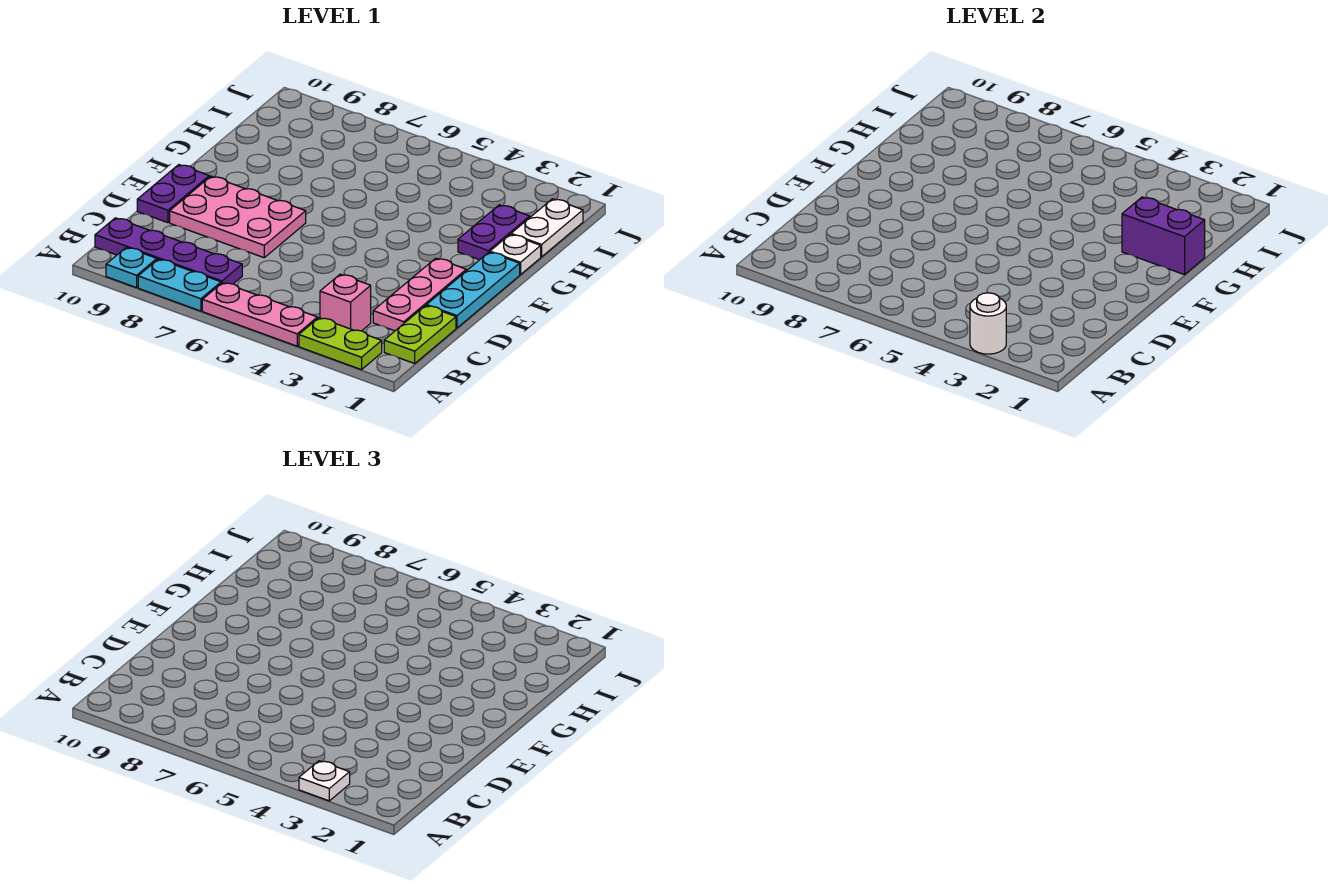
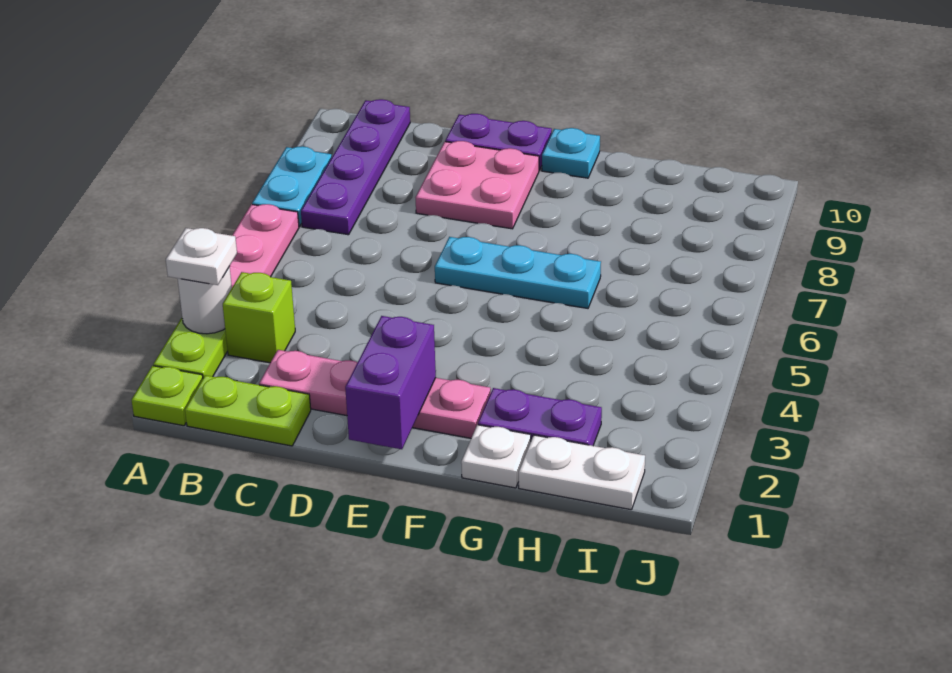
none -> lime 1x1 plate [132,366,203,426]
cyan 1x1 plate [106,247,157,288] -> cyan 1x1 plate moved to [542,128,600,178]
pink 1x1 brick [320,274,371,331] -> lime 1x1 brick [223,272,295,363]
pink 1x3 plate [373,258,466,331] -> pink 1x4 plate [259,350,491,438]
cyan 1x3 plate [427,252,520,328] -> cyan 1x3 plate moved to [435,237,601,308]
pink 2x3 plate [170,176,306,258] -> pink 2x2 plate [415,141,539,229]
purple 1x2 brick [1122,197,1205,275] -> purple 1x2 brick moved to [345,316,436,449]

